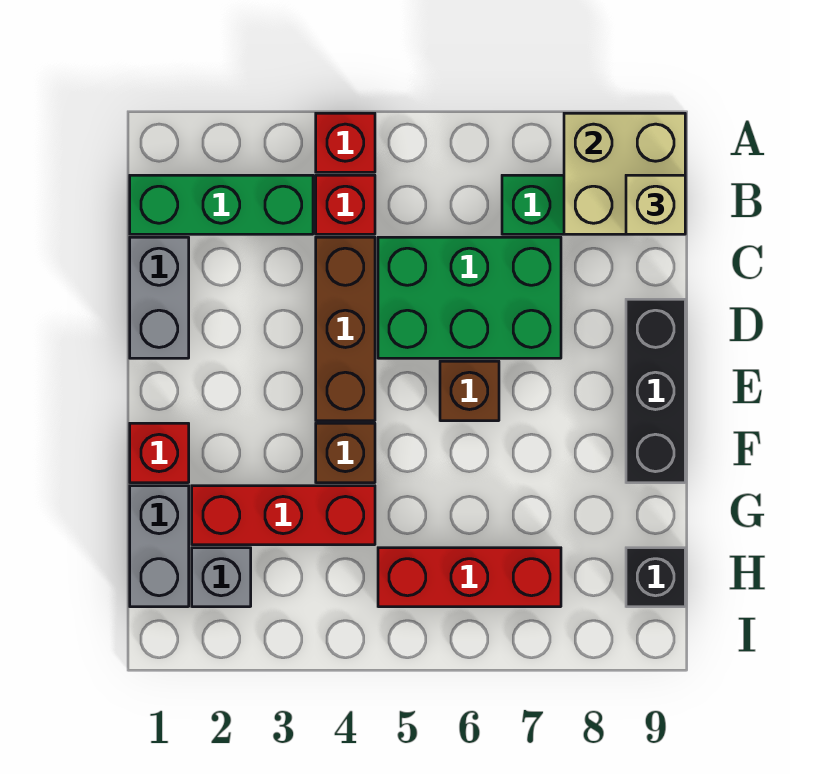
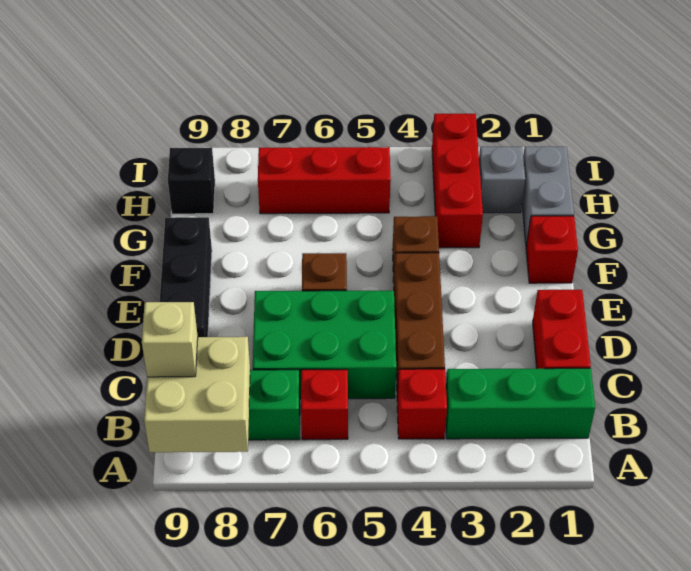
red 1x1 brick [316,113,375,172] -> red 1x1 brick moved to [301,370,348,440]
grey 1x2 brick [130,237,189,358] -> red 1x2 brick [533,290,591,369]
red 1x3 brick [192,486,375,545] -> red 1x3 brick turned to [432,113,483,248]

